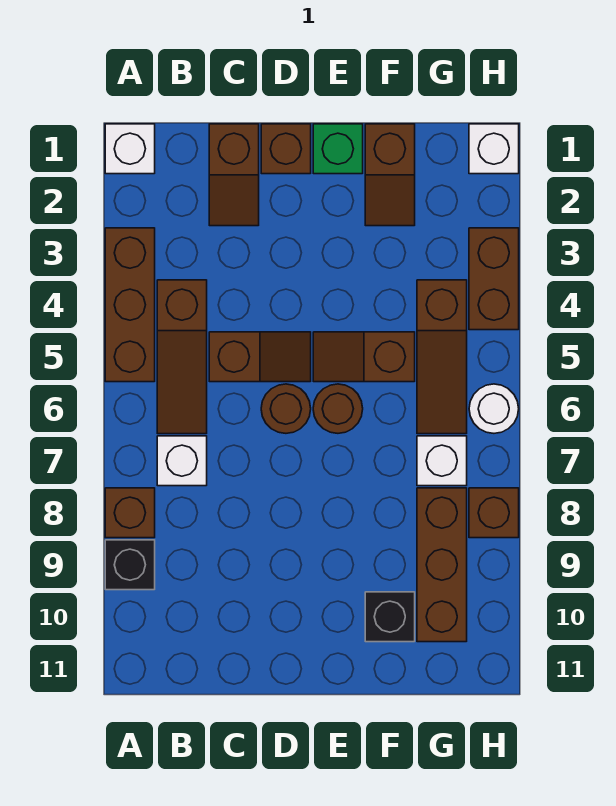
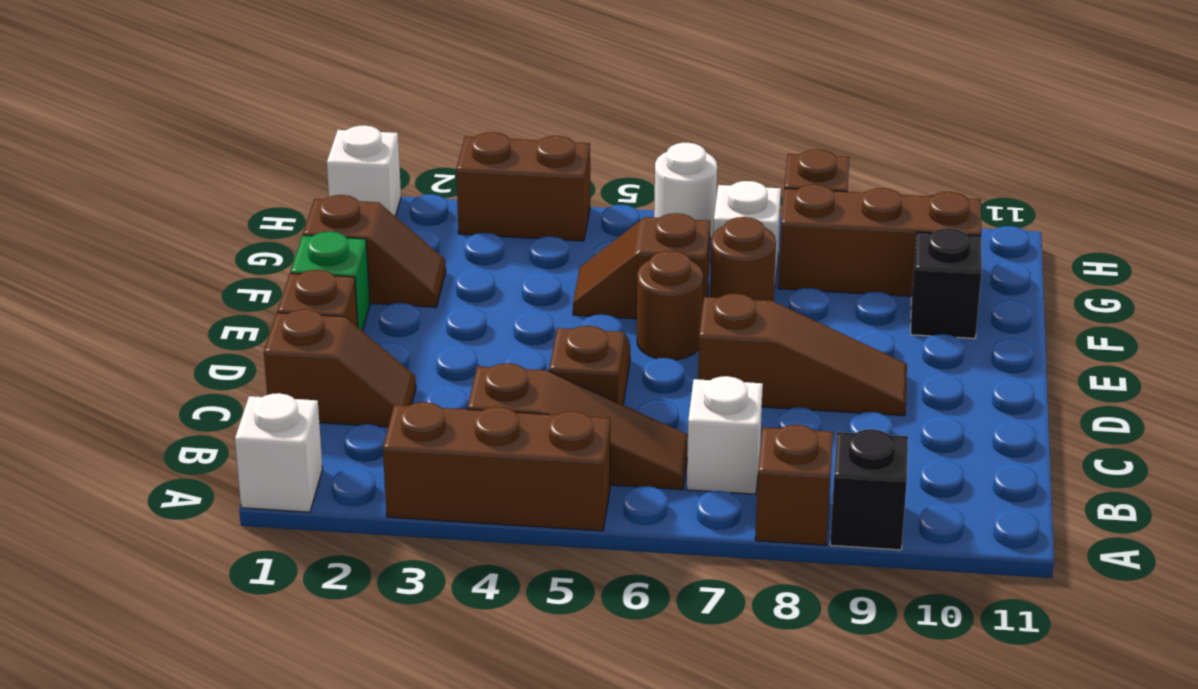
brown 1x1 round brick [261,384,311,433] -> brown 1x1 round brick moved to [710,217,776,301]
brown 1x2 slope [313,332,415,382] -> brown 1x2 slope turned to [573,213,710,319]
brown 1x3 slope [417,280,467,434] -> brown 1x3 slope moved to [698,294,907,416]

